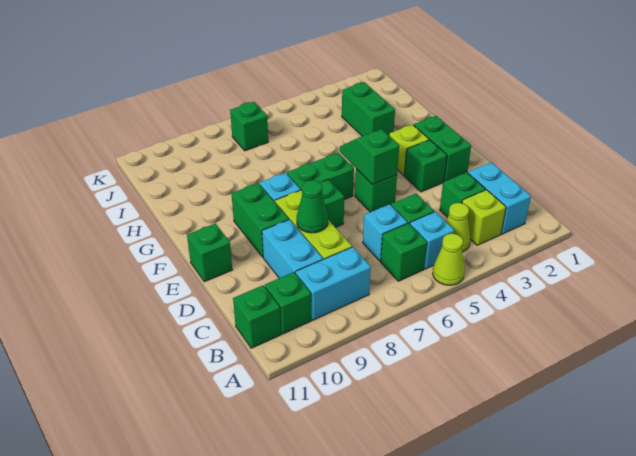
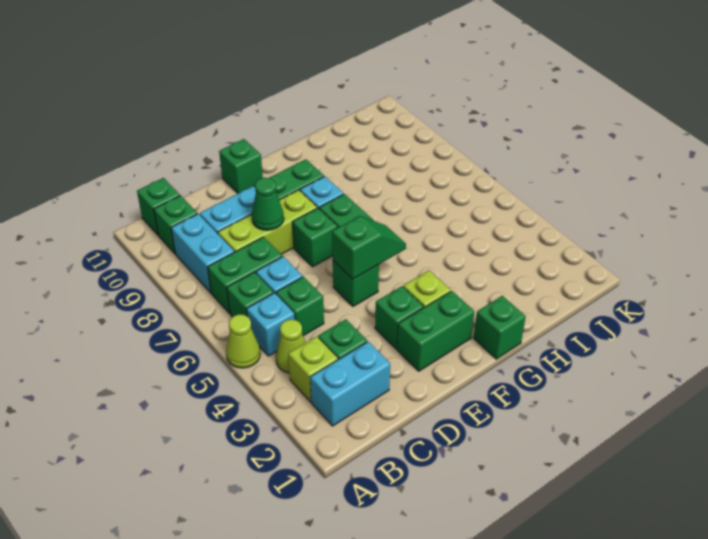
green 1x2 brick [342,82,395,136] -> green 1x2 brick moved to [208,237,282,313]
green 1x1 brick [230,102,268,151] -> green 1x1 brick moved to [474,296,526,359]

